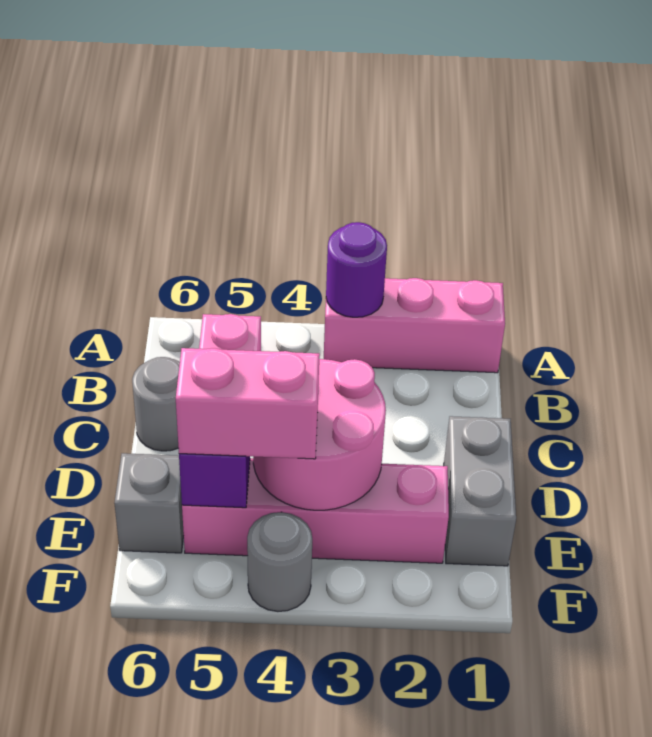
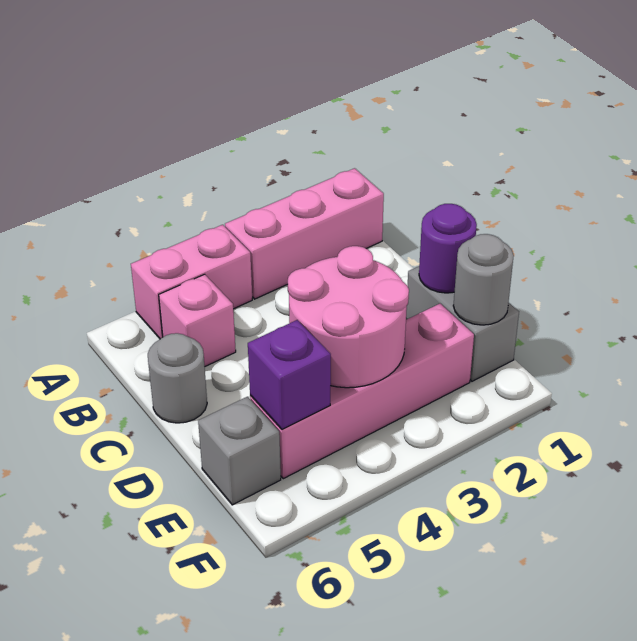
purple 1x1 round brick [326,222,387,317] -> purple 1x1 round brick moved to [419,204,477,293]
pink 1x2 brick [176,348,320,459] -> pink 1x2 brick moved to [131,225,252,339]
grey 1x1 round brick [247,512,312,611] -> grey 1x1 round brick moved to [453,234,514,325]

